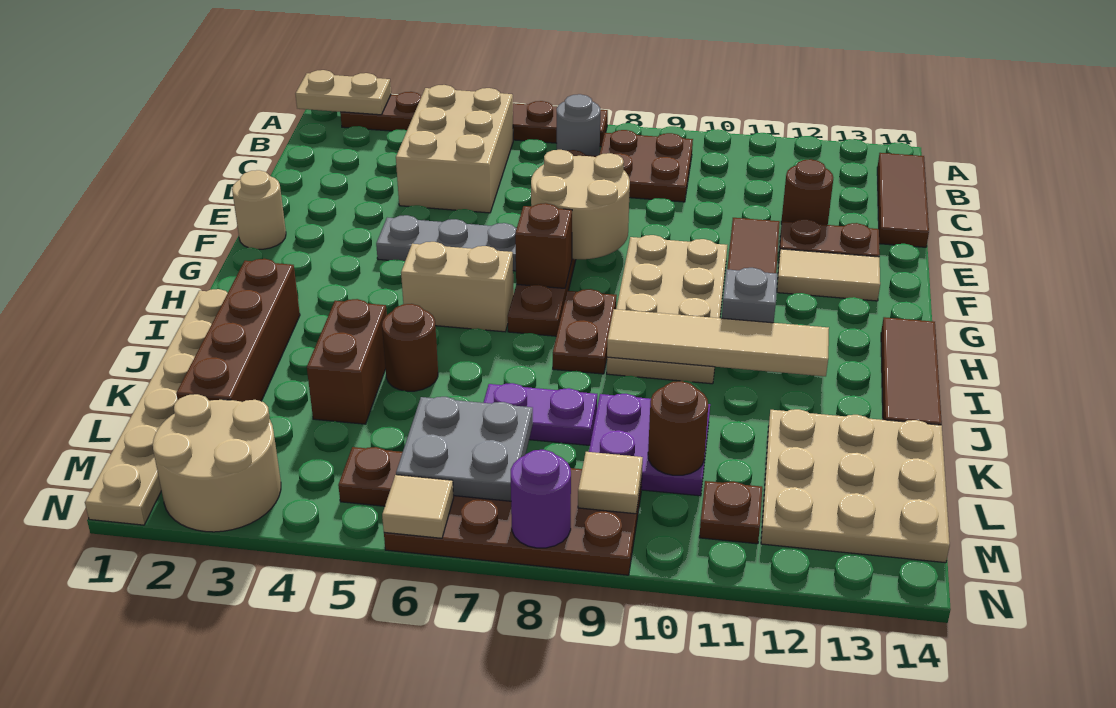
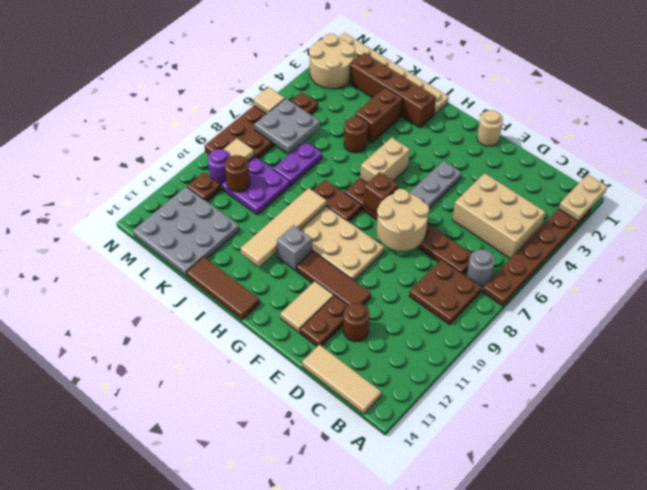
brown 1x3 tile [877,153,929,247] -> tan 1x3 tile [302,345,381,414]
brown 1x2 brick [307,299,387,424] -> brown 1x2 brick turned to [355,87,403,143]
tan 3x3 plate [761,409,950,563] -> grey 3x3 plate [133,187,239,276]
purple 1x1 round brick [511,450,571,548] -> purple 1x1 round brick moved to [208,149,231,186]

